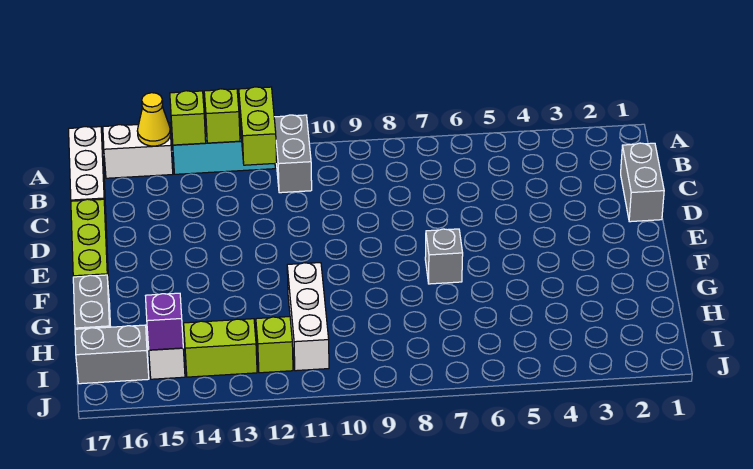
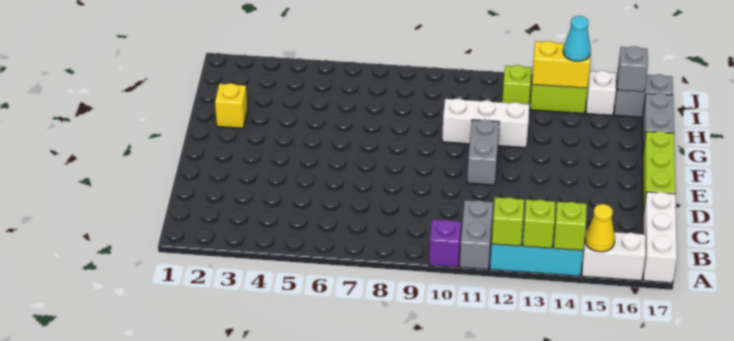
lime 1x2 brick [239,87,277,165] -> lime 1x1 brick [492,197,524,246]
grey 1x2 brick [621,143,664,222] -> grey 1x2 brick moved to [467,119,499,185]
grey 1x1 brick [425,229,463,284] -> grey 1x1 brick moved to [617,46,648,92]
none -> yellow 1x1 brick [215,83,247,128]
white 1x3 brick [287,263,329,371] -> white 1x3 brick turned to [442,98,529,148]
none -> yellow 1x2 brick [532,41,591,88]
none -> cyan 1x1 cone [563,16,591,61]
purple 1x1 brick [146,293,183,350] -> purple 1x1 brick moved to [429,219,461,267]

